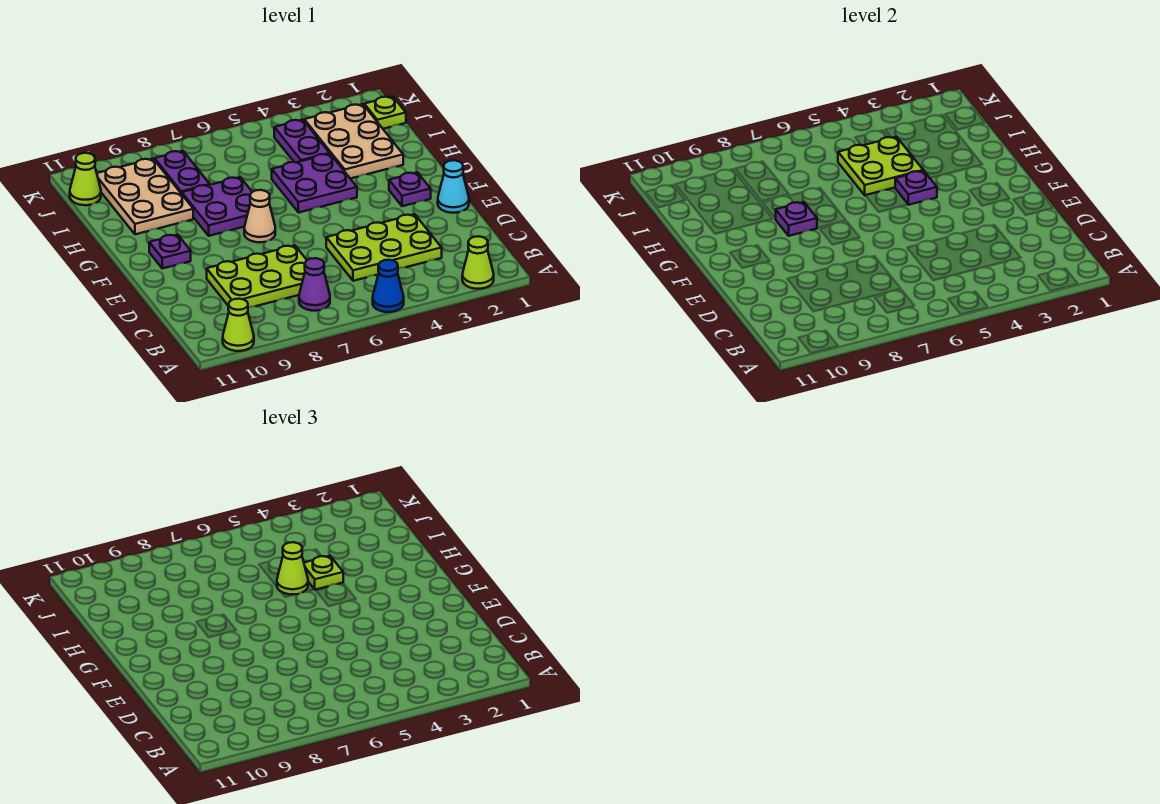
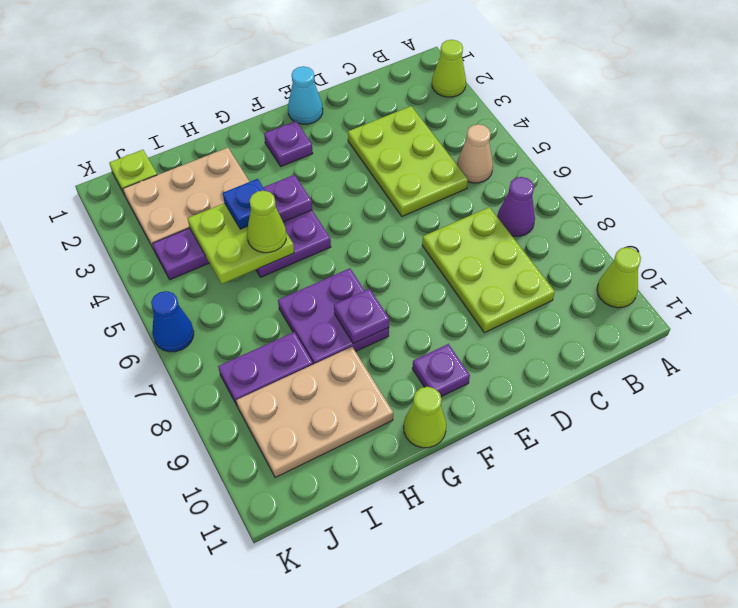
blue 1x1 cone [373,260,404,312] -> blue 1x1 cone moved to [151,291,194,352]
tan 1x1 cone [244,190,275,242] -> tan 1x1 cone moved to [457,124,493,183]
lime 1x1 plate [304,556,343,590] -> blue 1x1 plate [223,179,265,229]
lime 1x1 cone [70,153,101,205] -> lime 1x1 cone moved to [404,387,446,448]

